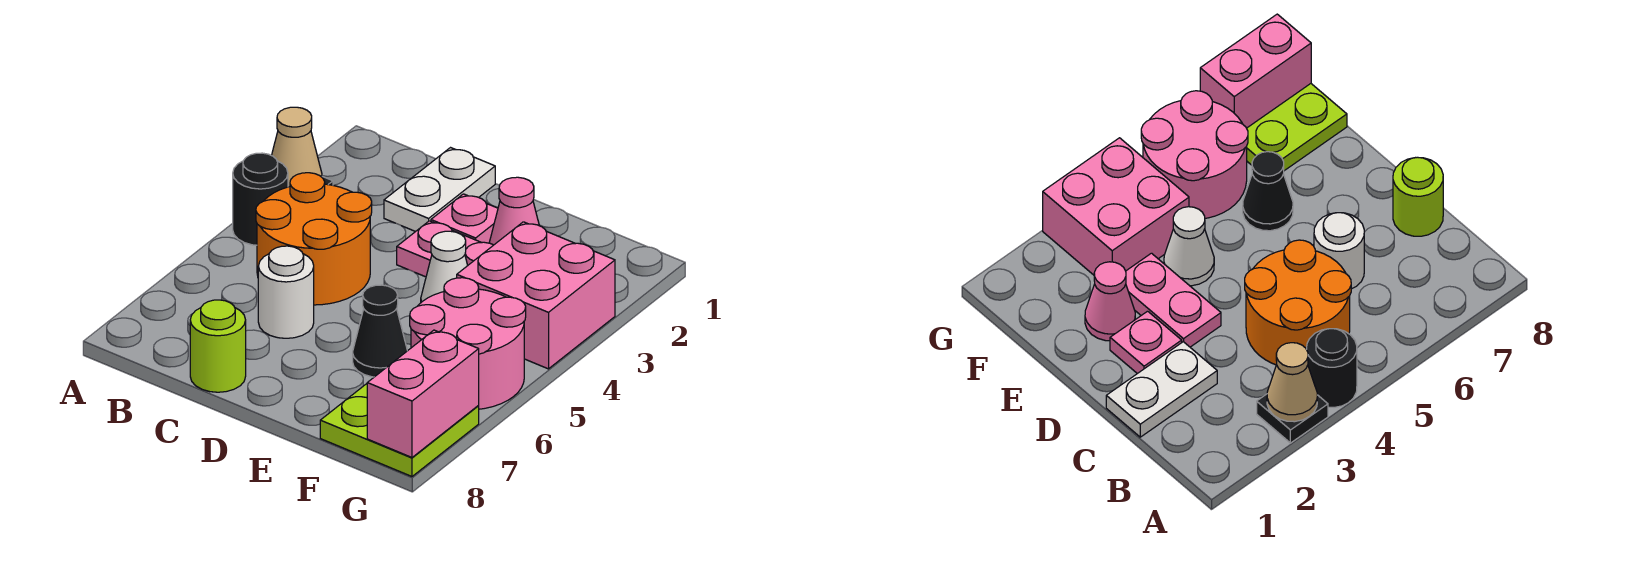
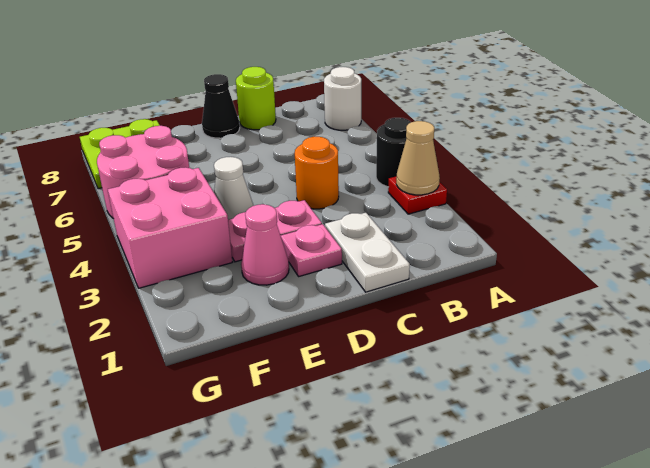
black 1x1 plate [1257,394,1328,443] -> red 1x1 plate [388,176,447,214]
orange 2x2 round brick [256,173,372,305] -> orange 1x1 round brick [295,137,339,209]
white 1x1 round brick [258,246,314,338] -> white 1x1 round brick moved to [324,67,361,130]
black 1x1 cone [353,285,407,377] -> black 1x1 cone moved to [202,74,240,138]
pink 1x2 brick [367,330,479,457] -> none

